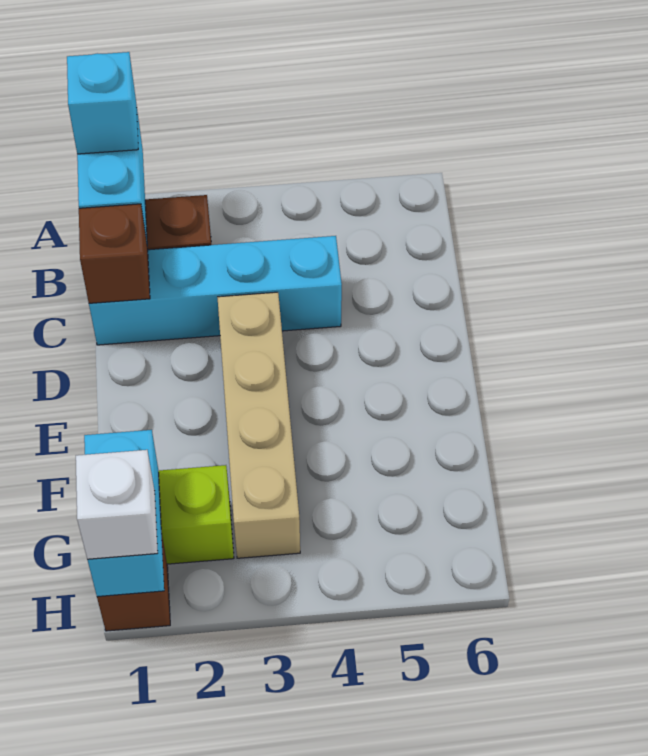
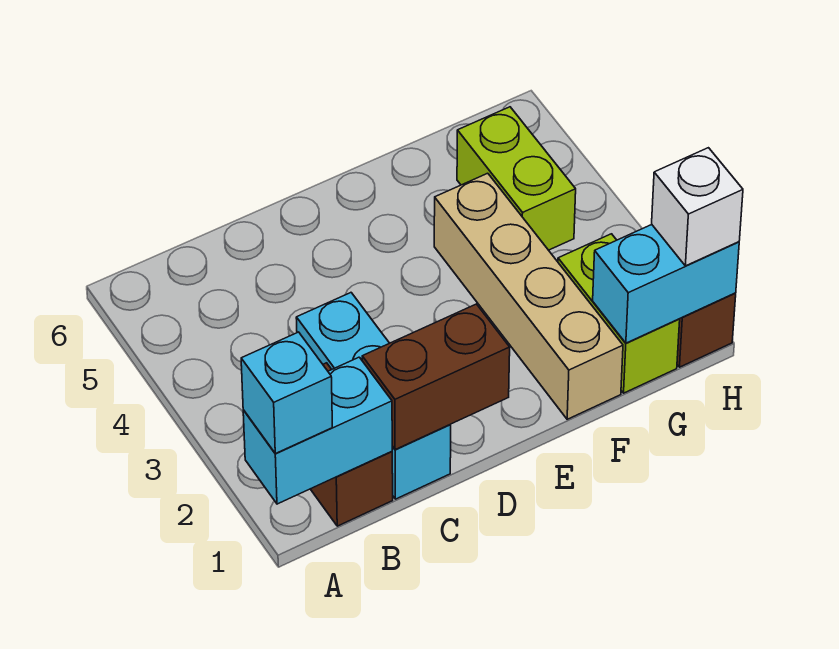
cyan 1x4 brick [89,236,342,345] -> cyan 1x3 brick [296,293,451,499]
brown 1x1 brick [79,204,150,303] -> brown 1x2 brick [362,304,510,449]
tan 1x4 brick [217,292,300,558] -> tan 1x4 brick turned to [434,173,623,419]
none -> lime 1x2 brick [457,107,576,250]

